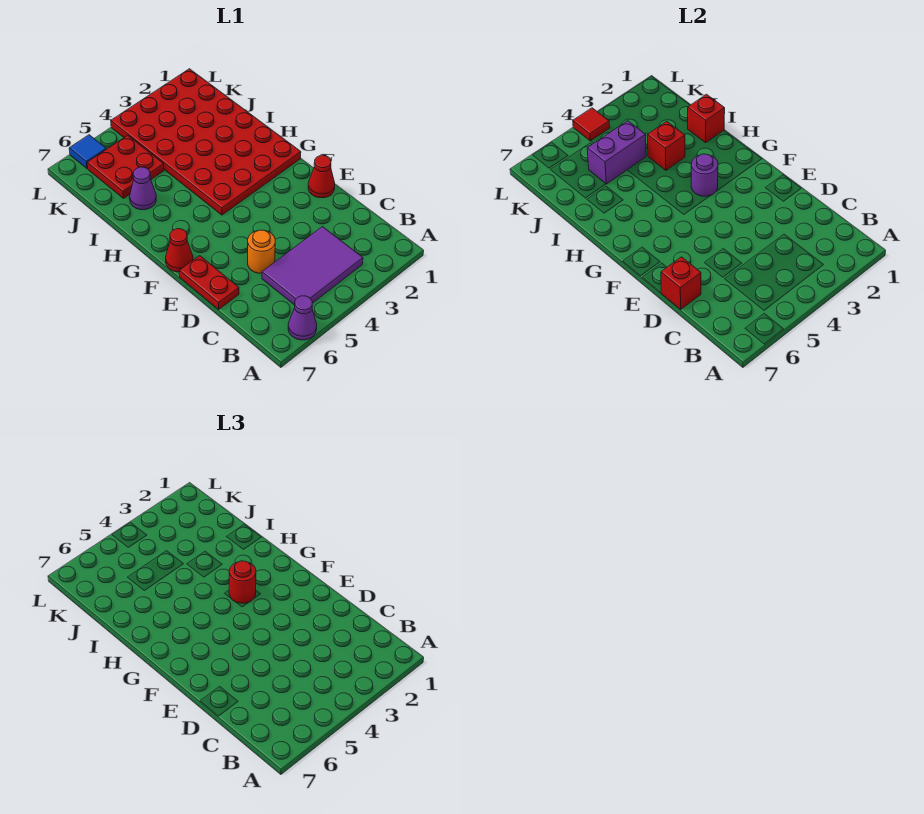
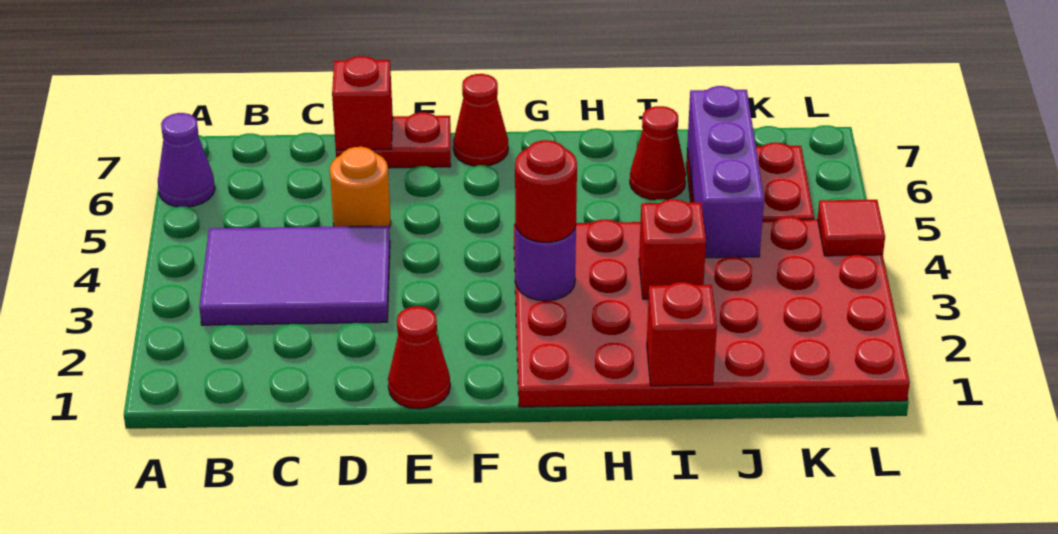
purple 2x3 tile [262,227,363,305] -> purple 2x3 tile turned to [199,226,390,325]
purple 1x1 cone [130,167,156,210] -> red 1x1 cone [630,106,686,200]
purple 1x2 brick [587,121,646,184] -> purple 1x3 brick [687,86,764,258]
blue 1x1 tile [69,135,106,169] -> none

